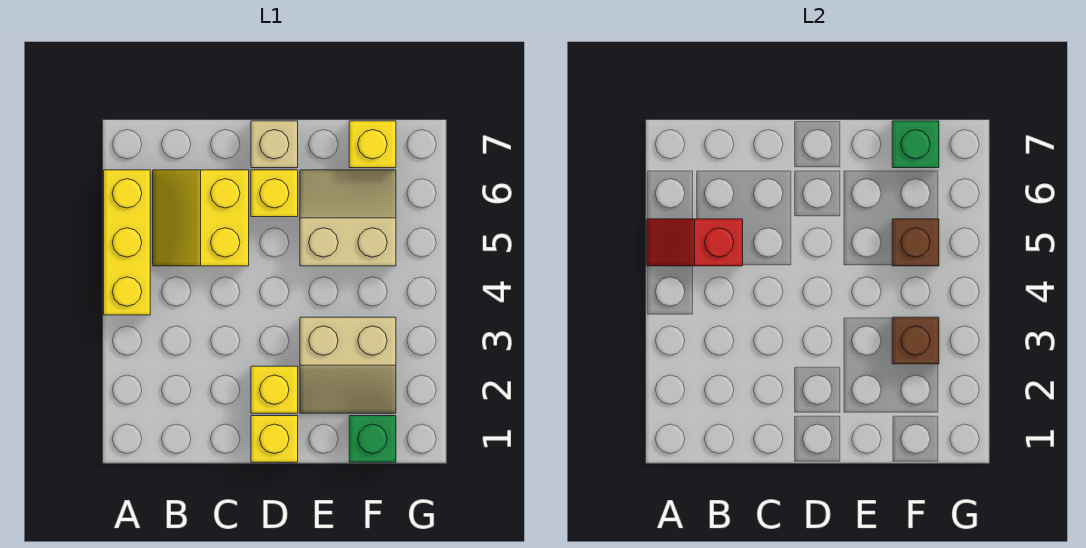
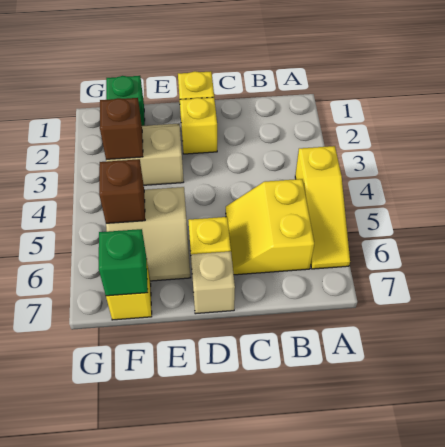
yellow 1x3 brick [104,170,150,315] -> yellow 1x3 slope [295,146,350,269]
red 1x2 slope [647,219,743,266] -> none
yellow 2x2 slope [153,170,249,266] -> yellow 2x2 slope turned to [226,179,314,275]

